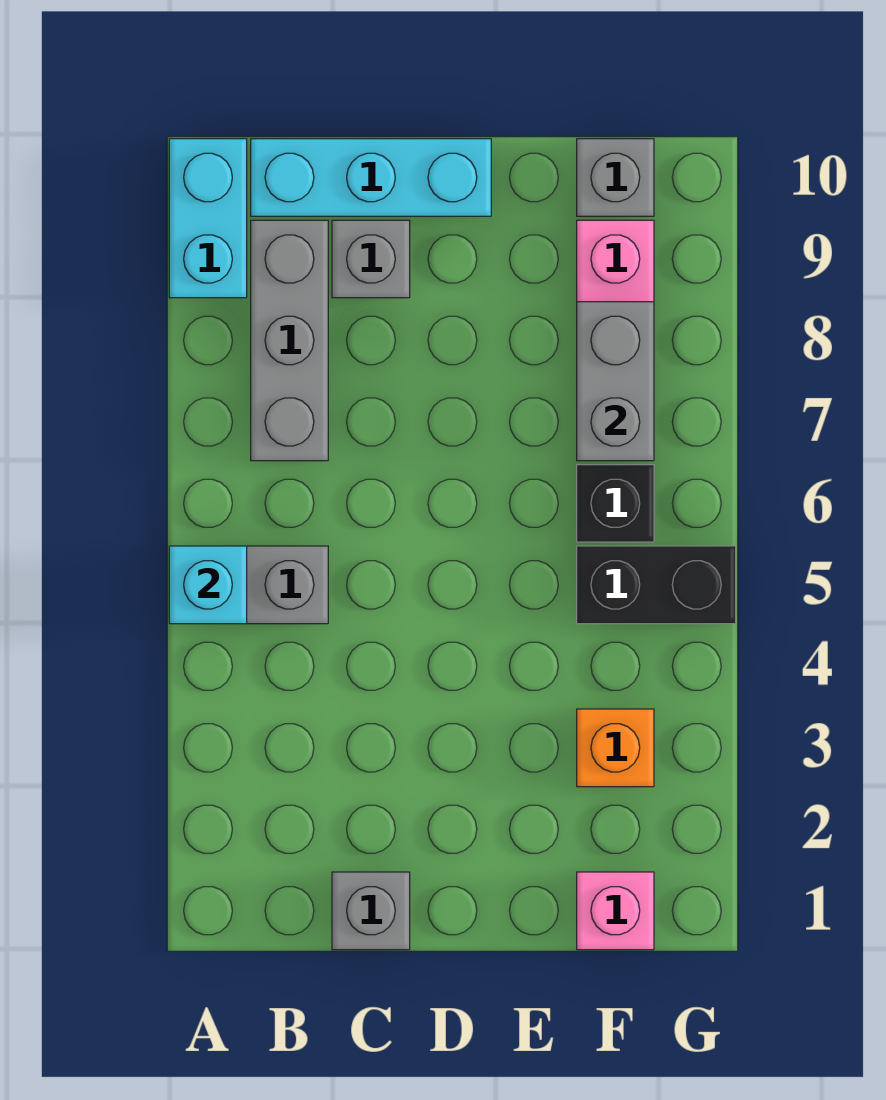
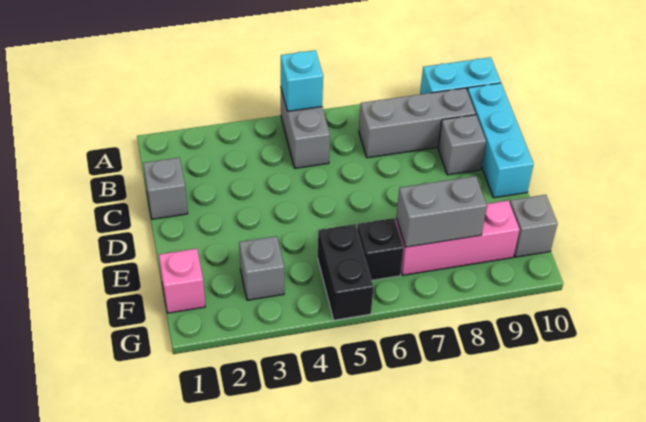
orange 1x1 brick [577,709,654,787] -> grey 1x1 brick [239,236,284,300]

